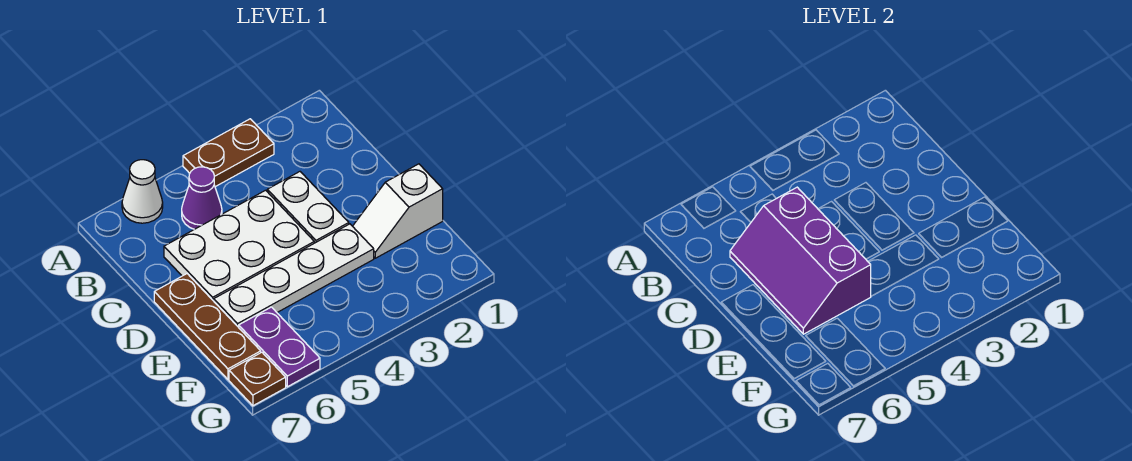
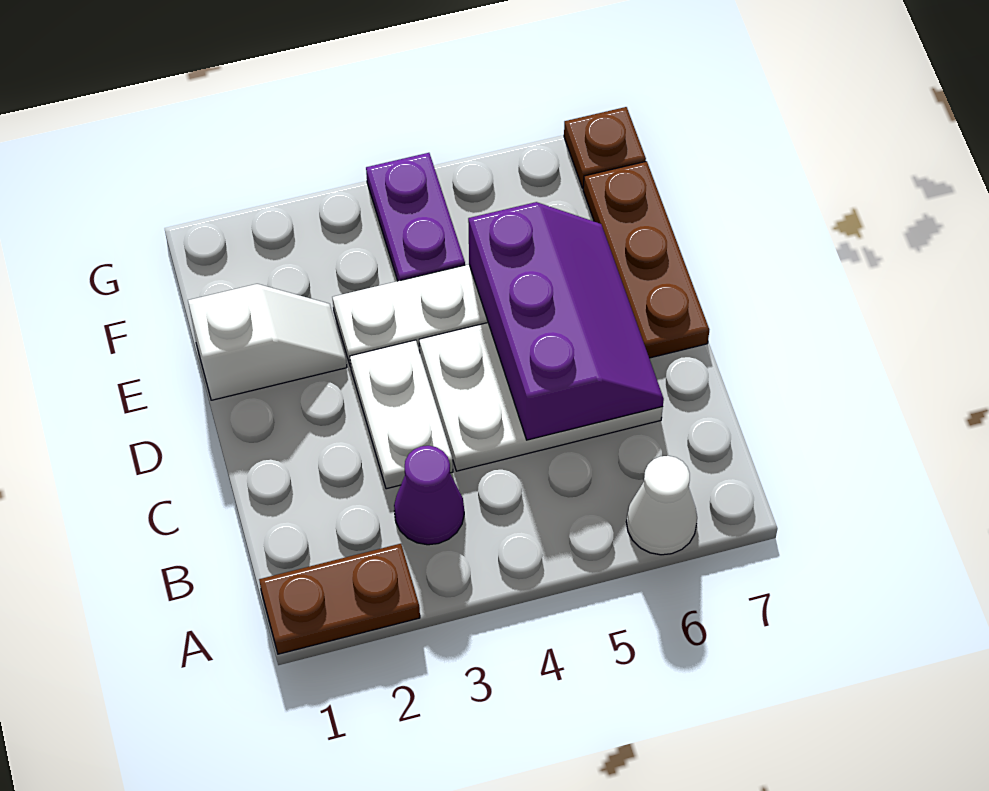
brown 1x2 plate [183,119,274,187] -> brown 1x2 plate moved to [259,544,420,654]
purple 1x1 cone [182,167,222,229] -> purple 1x1 cone moved to [394,446,464,545]
purple 1x2 plate [239,307,320,387] -> purple 1x2 plate moved to [366,153,465,281]

